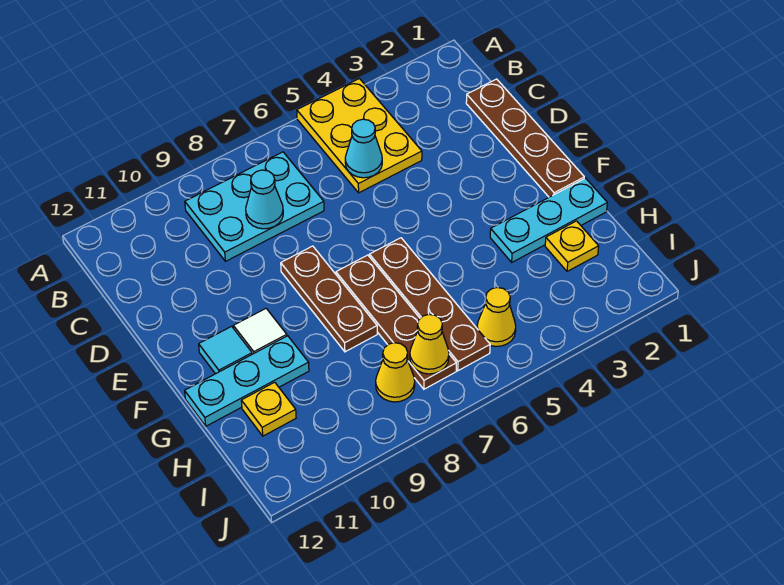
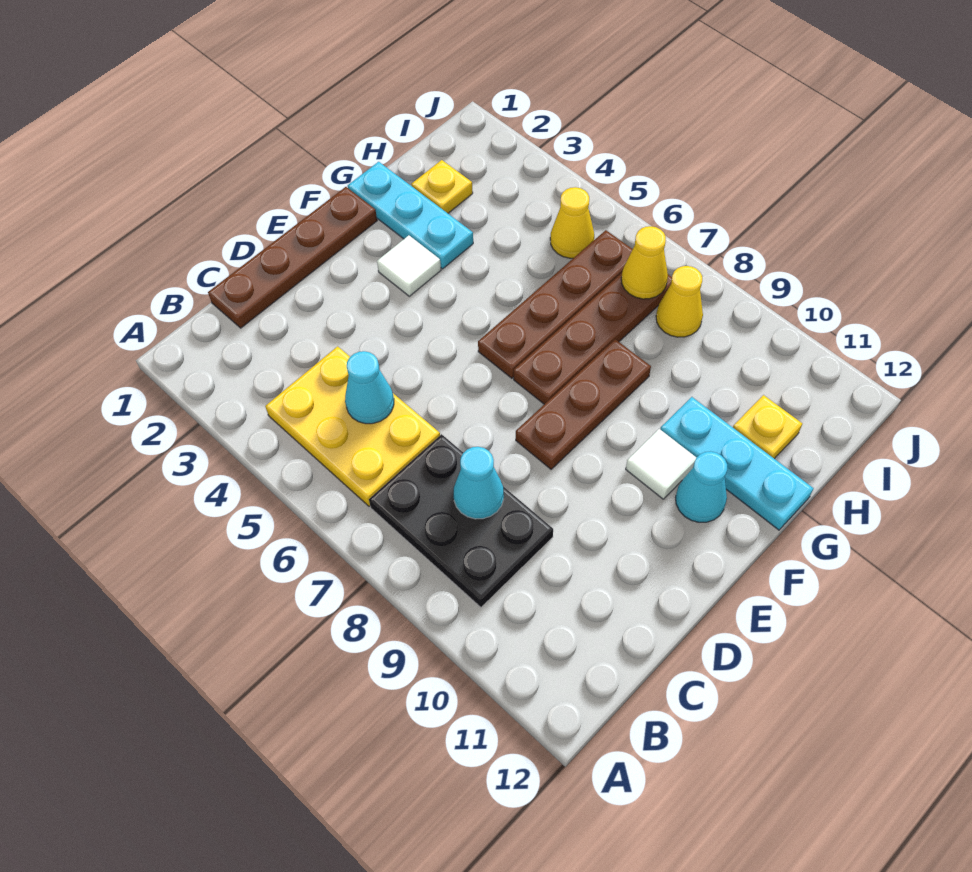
yellow 2x3 plate [297,79,422,193] -> yellow 2x3 plate turned to [265,346,440,506]
cyan 2x3 plate [185,152,324,261] -> black 2x3 plate [369,434,553,607]
none -> white 1x1 tile [377,235,441,296]
cyan 1x1 tile [199,326,252,374] -> cyan 1x1 cone [675,452,727,522]

